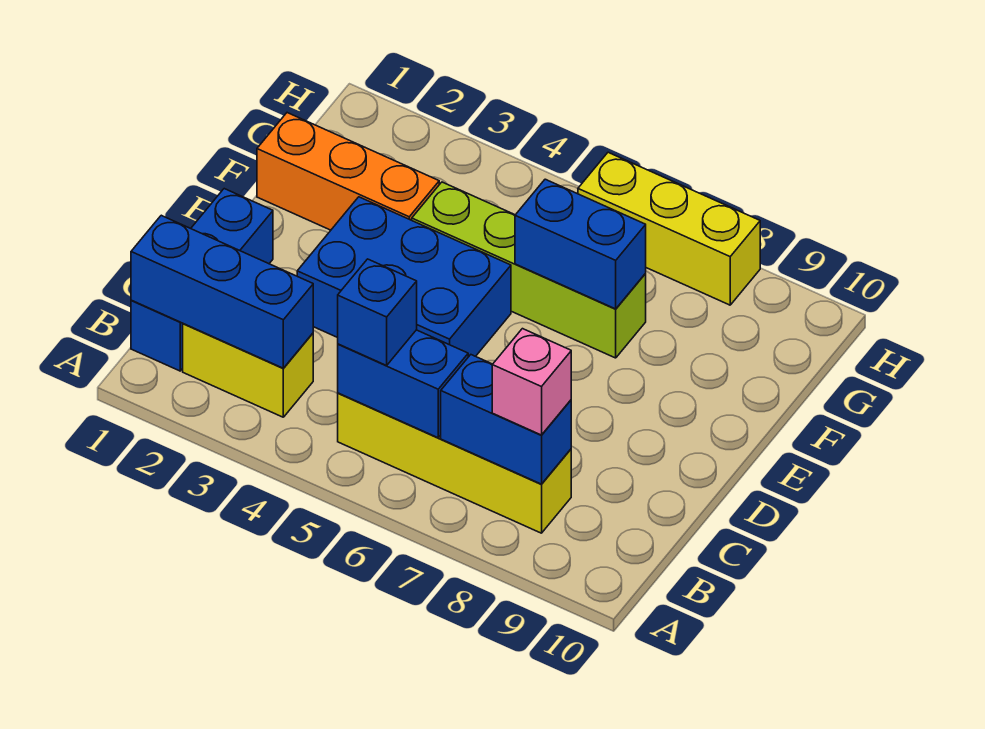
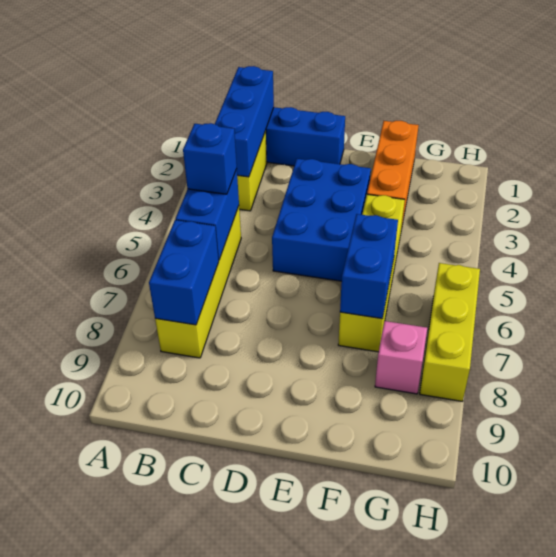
pink 1x1 brick [492,329,571,435] -> pink 1x1 brick moved to [375,321,427,394]
lime 1x4 brick [412,182,646,358] -> yellow 1x4 brick [338,194,405,352]

